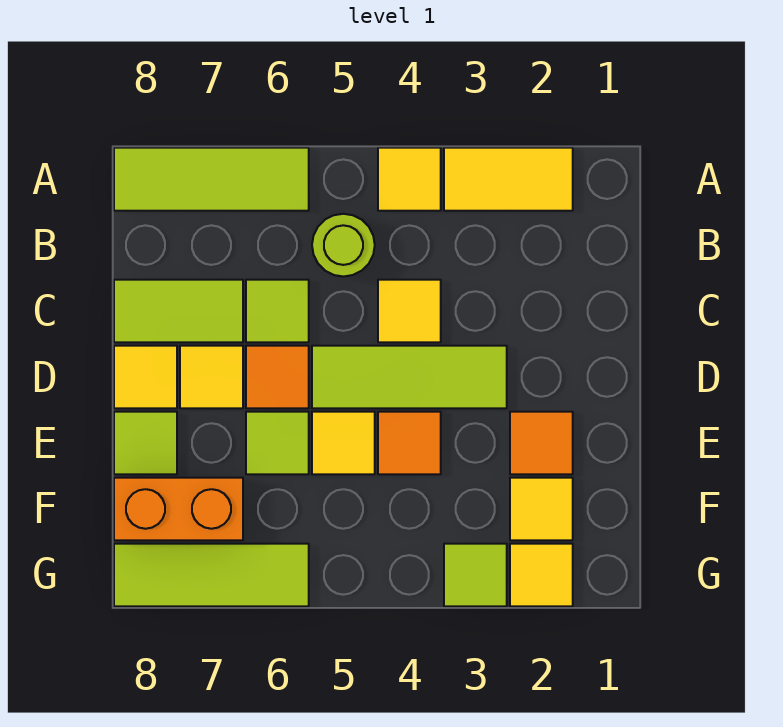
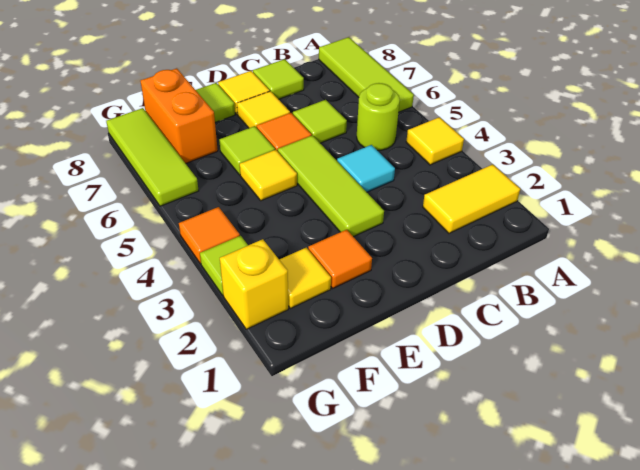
yellow 1x2 tile [444,148,573,211] -> yellow 1x2 tile turned to [423,164,520,233]
yellow 1x1 tile [378,280,441,342] -> cyan 1x1 tile [337,145,395,192]
lime 1x2 tile [114,280,243,342] -> lime 1x1 tile [253,59,304,99]
orange 1x1 tile [378,412,441,474] -> orange 1x1 tile moved to [179,207,240,264]
yellow 1x1 tile [510,544,573,606] -> yellow 1x1 brick [220,239,288,329]

